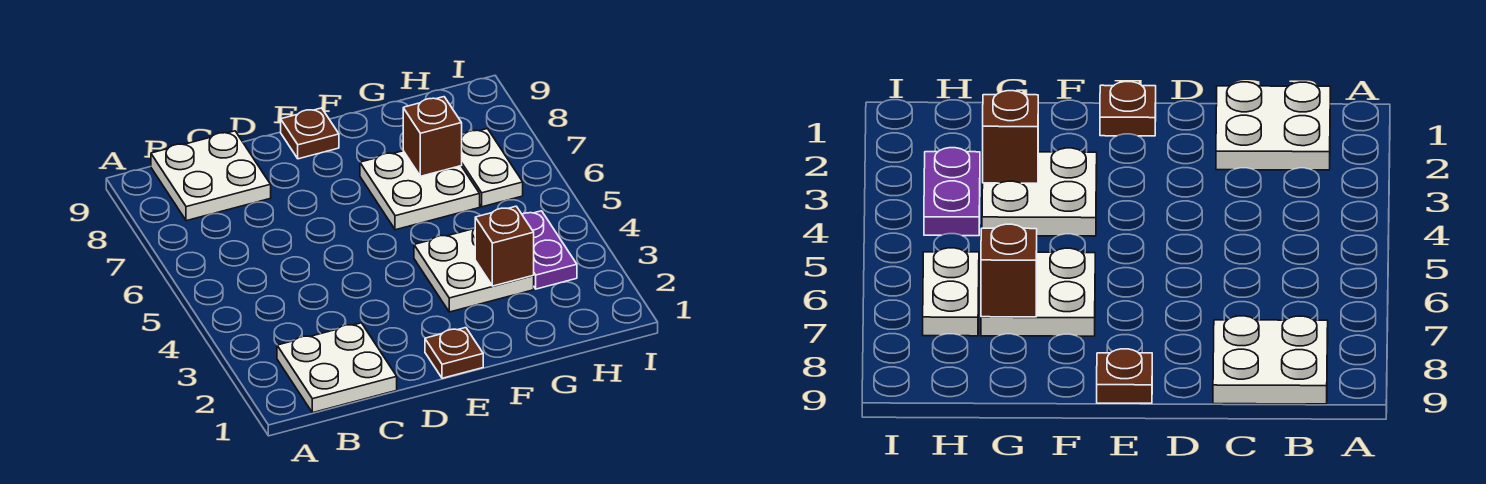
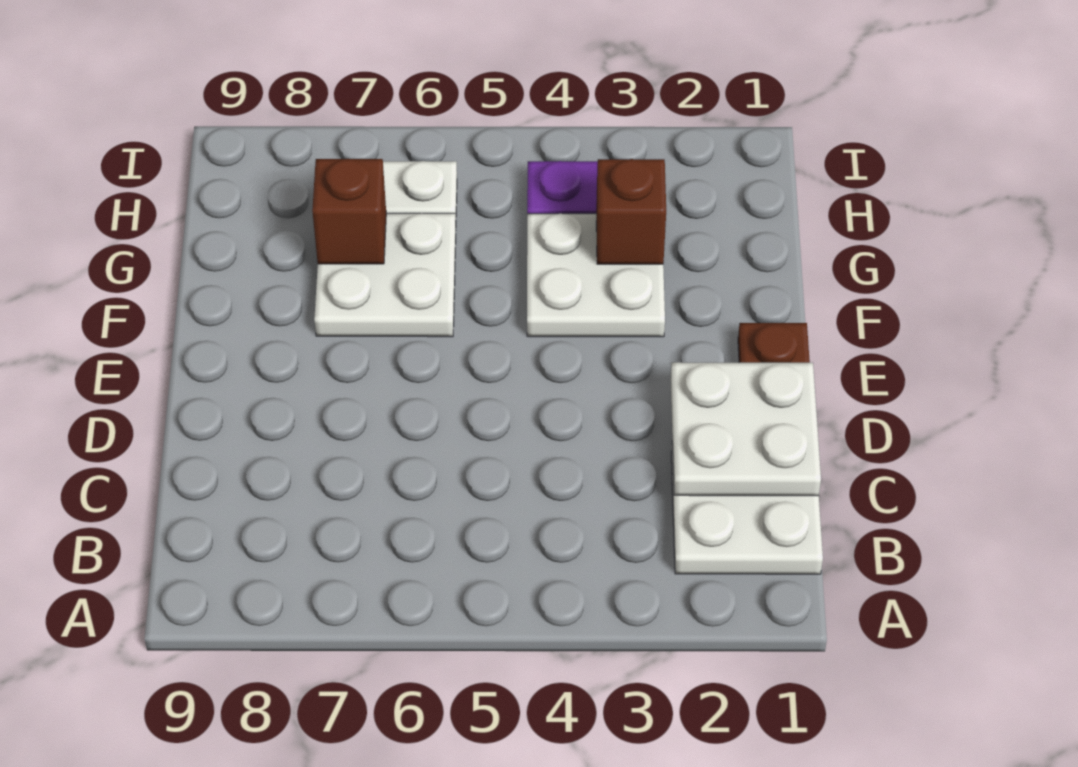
white 2x2 plate [151,131,271,221] -> white 2x2 plate moved to [670,362,821,496]
brown 1x1 plate [281,108,339,159] -> none

